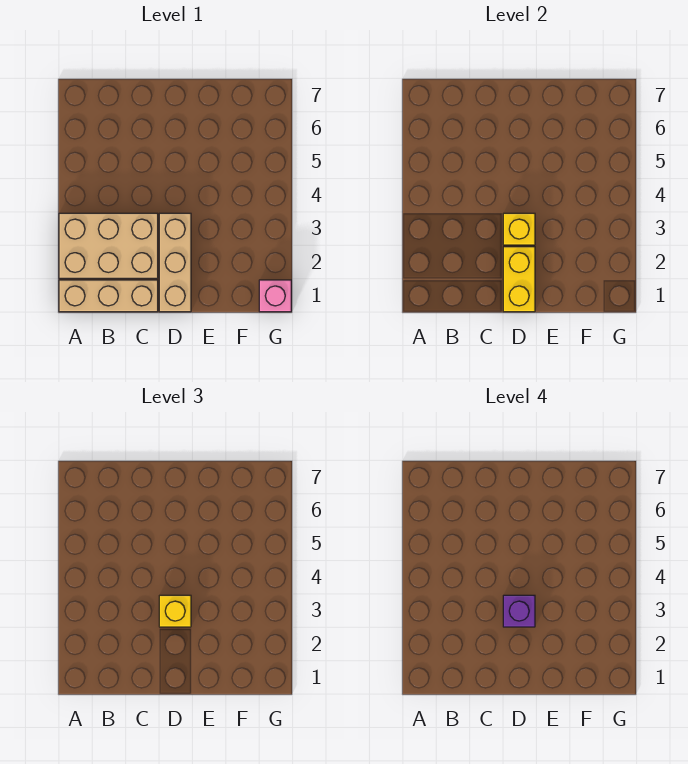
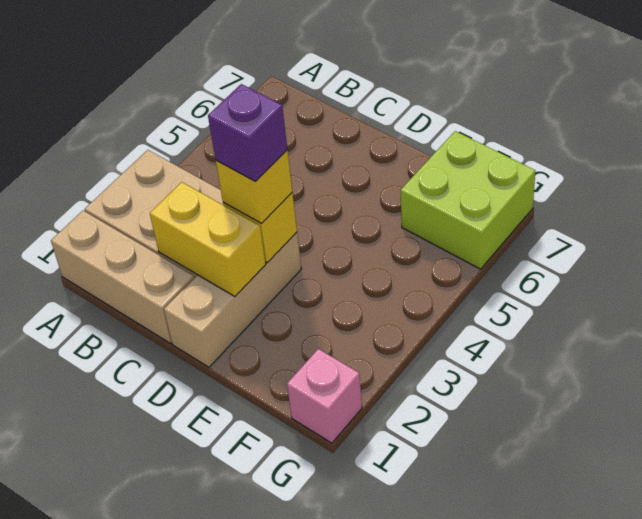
yellow 1x2 brick [503,247,535,312] -> yellow 1x2 brick turned to [150,182,266,296]
none -> lime 2x2 brick [400,131,535,269]

